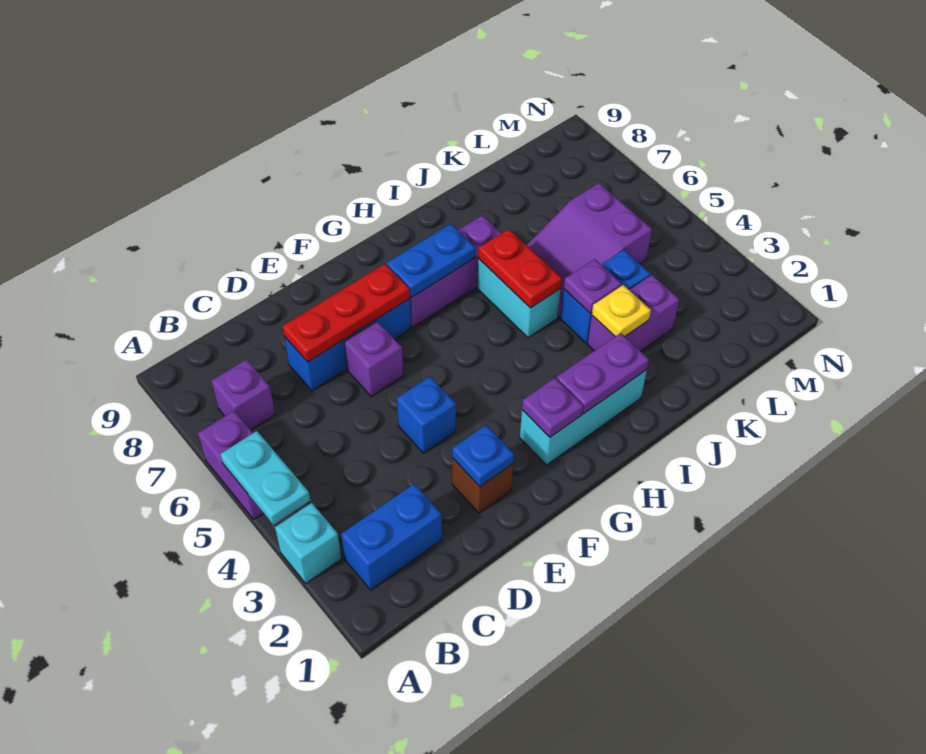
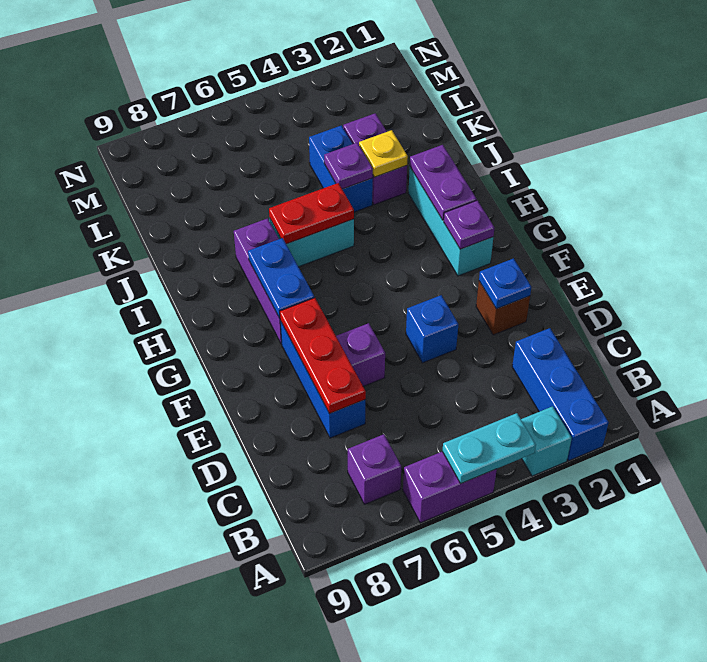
blue 1x2 brick [341,484,442,590] -> blue 1x3 brick [512,328,609,461]
purple 2x3 slope [527,183,652,317] -> none

